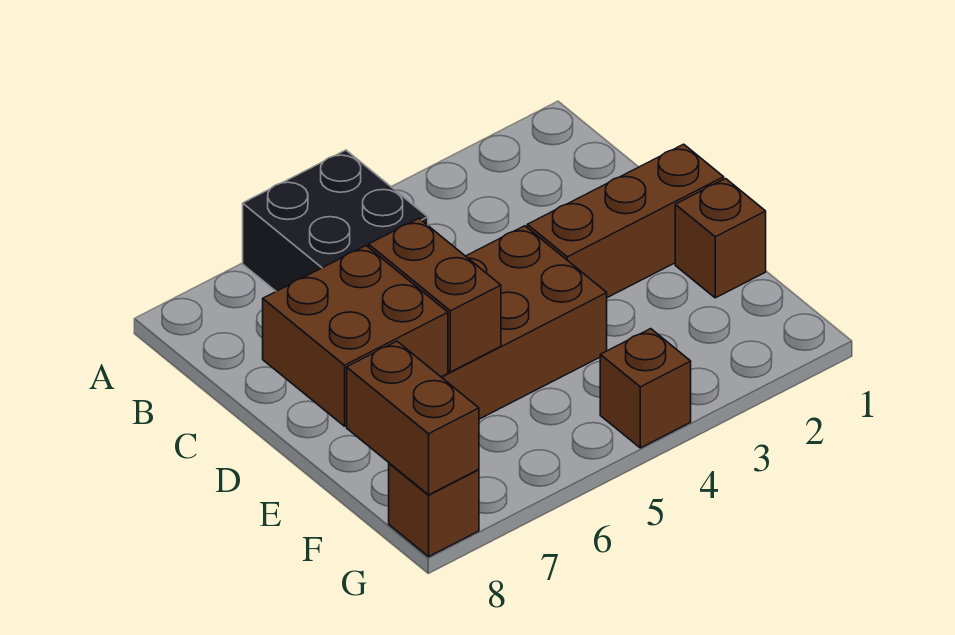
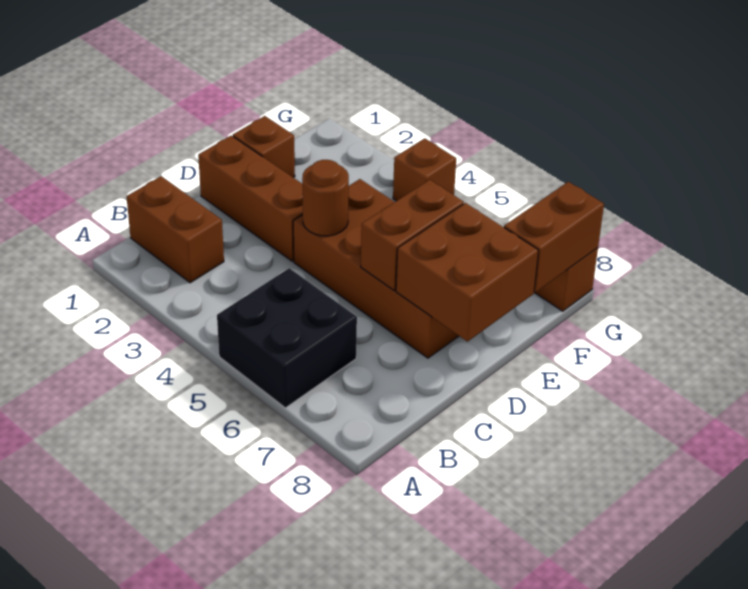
none -> brown 1x2 brick [127,176,224,283]
none -> brown 1x1 round brick [302,160,349,236]

